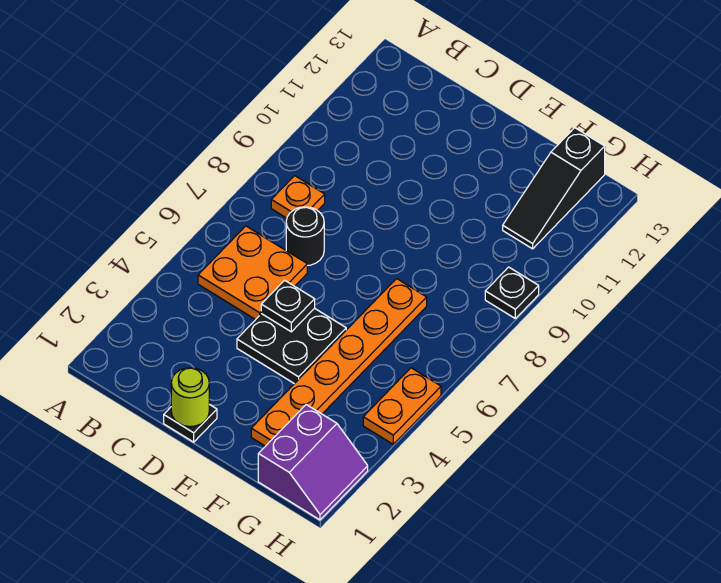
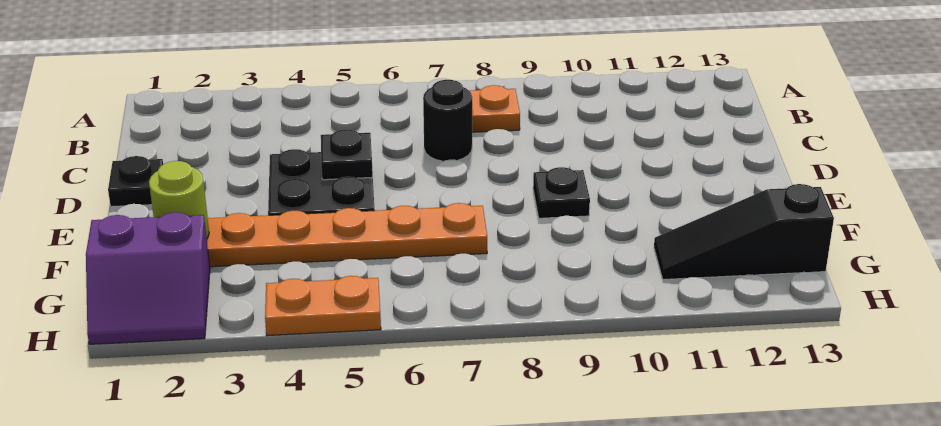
orange 2x2 plate [198,226,307,320] -> none
lime 1x1 round brick [171,368,209,427] -> lime 1x1 round brick moved to [149,161,209,238]
black 1x1 plate [485,267,539,318] -> black 1x1 plate moved to [533,167,590,218]

